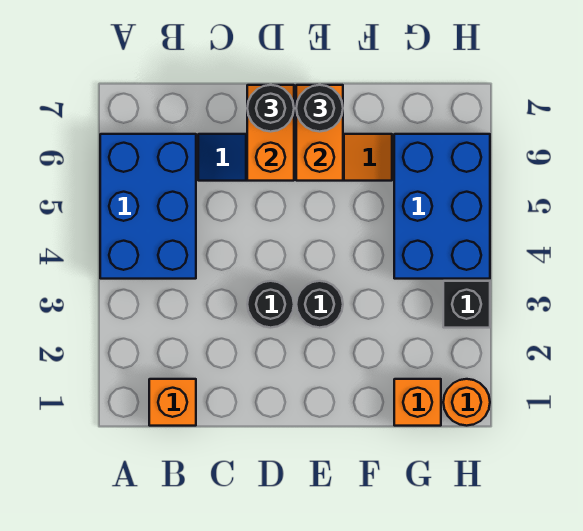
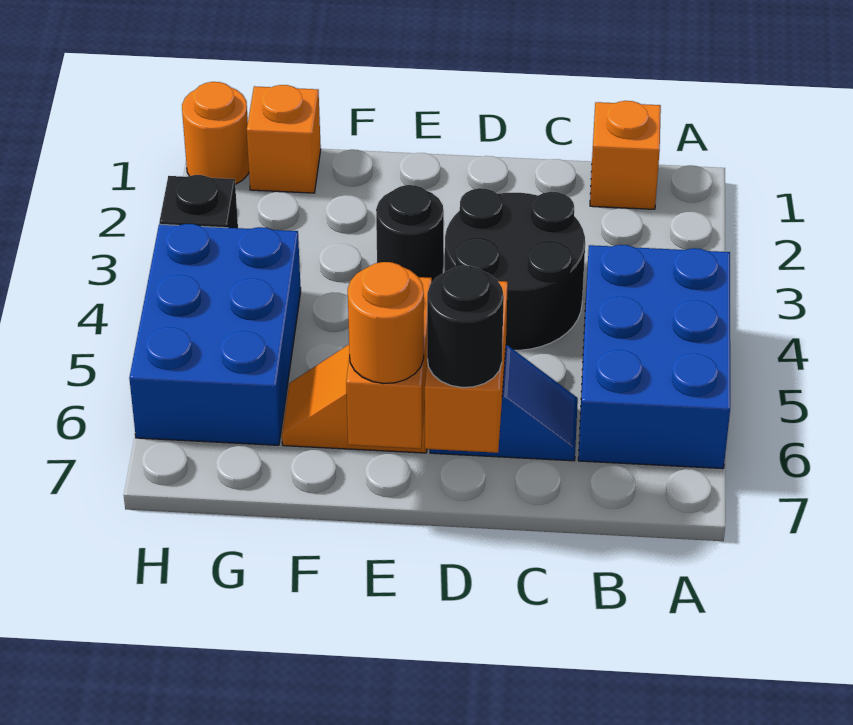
black 1x1 round brick [247,281,294,328] -> black 2x2 round brick [445,188,585,350]
black 1x1 round brick [296,85,343,132] -> orange 1x1 round brick [348,262,424,384]

